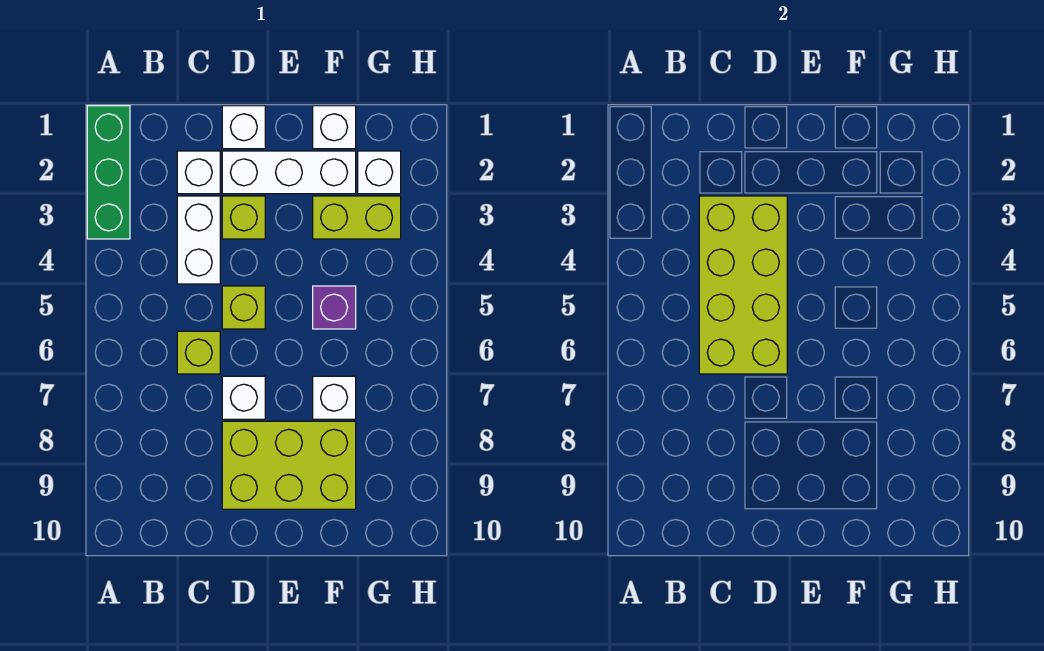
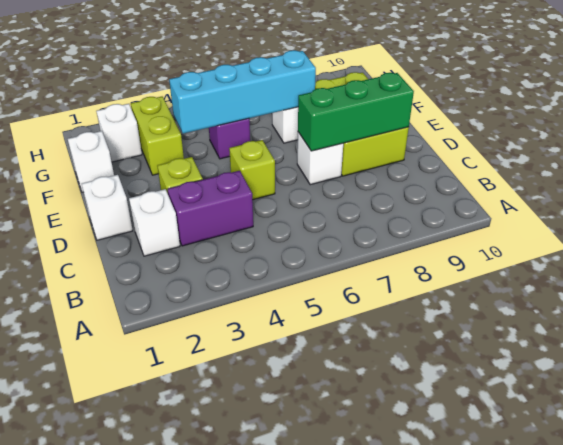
green 1x3 brick [87,106,130,239] -> green 1x3 brick moved to [298,73,414,151]
white 1x2 brick [177,196,220,284] -> purple 1x2 brick [168,171,253,246]
lime 2x4 brick [699,196,787,374] -> none
lime 1x1 brick [177,331,220,374] -> none
white 1x3 brick [222,151,356,194] -> none
none -> cyan 1x4 brick [169,50,316,133]

